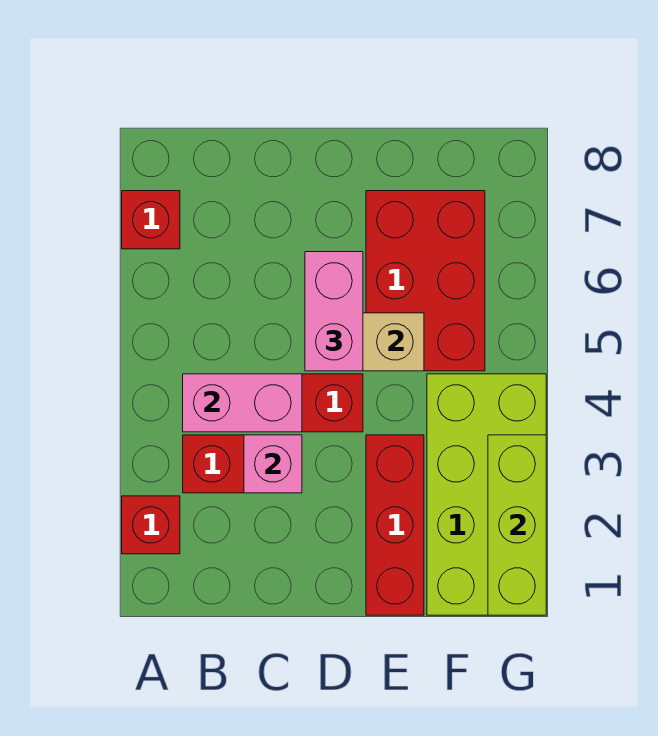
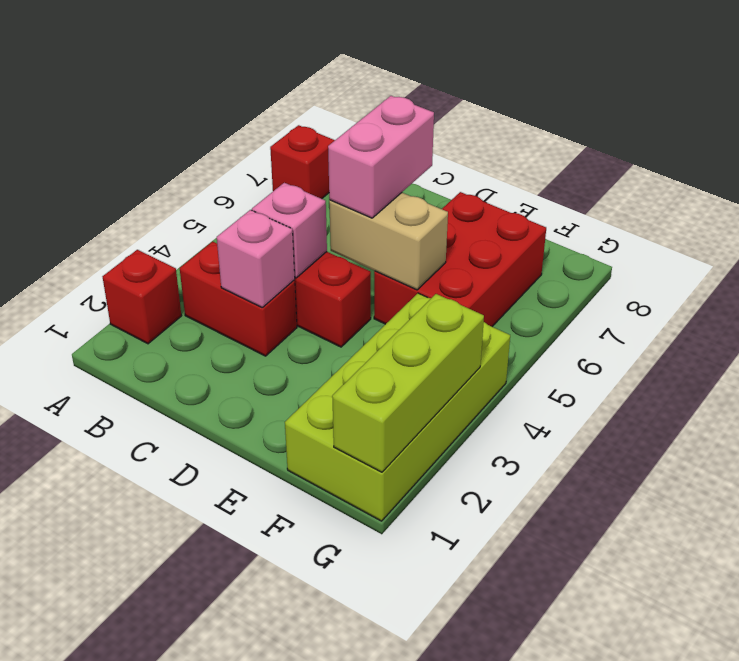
pink 1x2 brick [183,374,302,432] -> pink 1x1 brick [252,183,327,278]
red 1x3 brick [366,435,424,615] -> none

